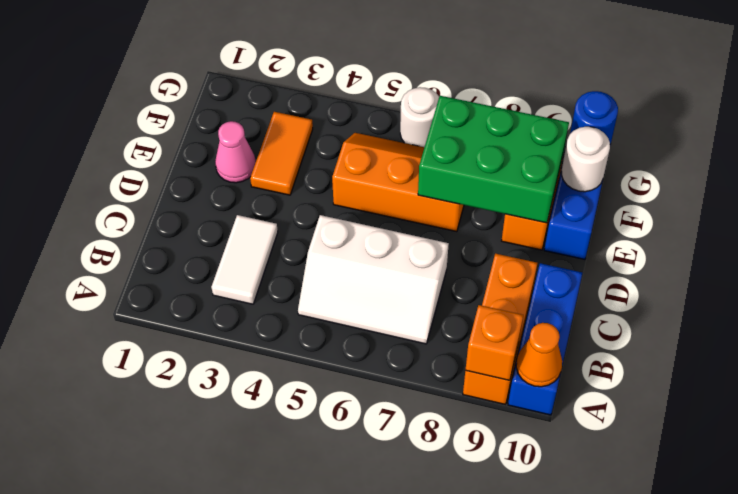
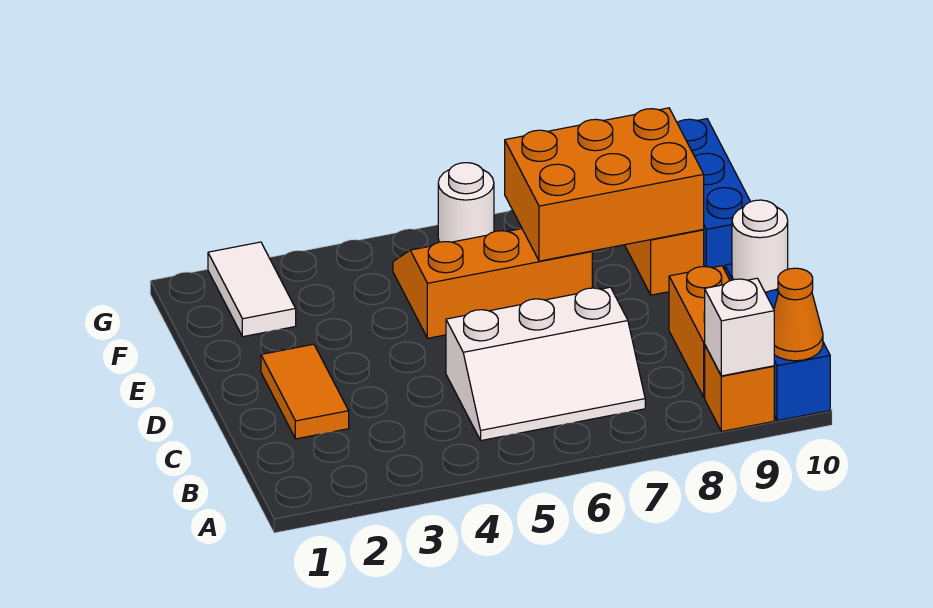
orange 1x1 brick [466,305,523,380] -> white 1x1 brick [705,278,774,376]
white 1x2 tile [211,215,278,304] -> white 1x2 tile moved to [208,242,296,337]
pink 1x1 cone [215,121,256,183] -> none
orange 1x2 tile [250,112,313,195] -> orange 1x2 tile moved to [261,344,349,439]
green 2x3 brick [418,96,569,223] -> orange 2x3 brick [505,108,704,261]
white 1x1 round brick [562,127,610,192] -> white 1x1 round brick moved to [732,200,788,292]
blue 1x1 round brick [570,91,618,144] -> none

